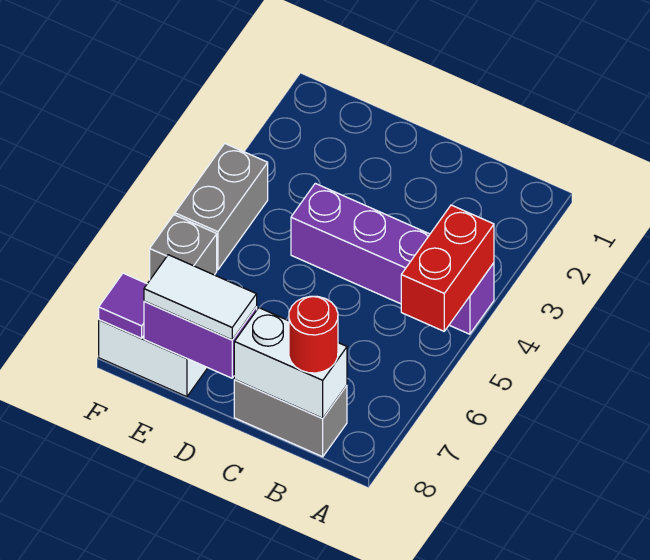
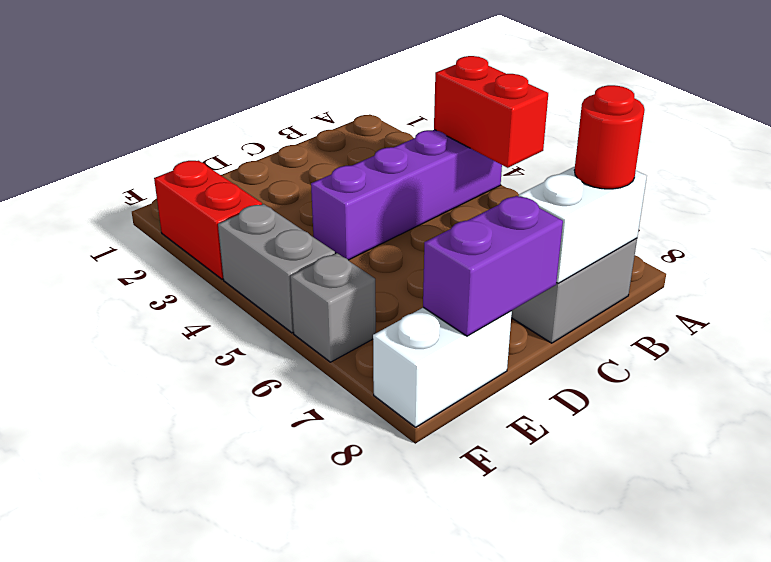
white 1x2 tile [144,255,257,340] -> none
none -> red 1x2 brick [154,161,262,279]
purple 1x1 tile [99,273,147,338] -> none

